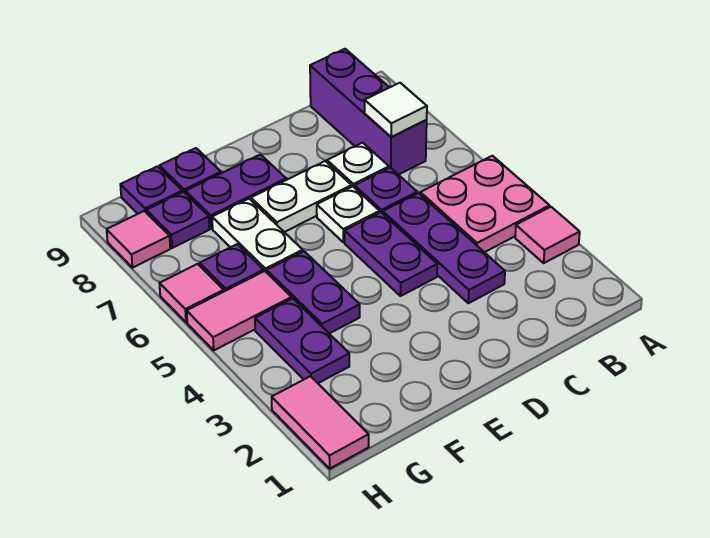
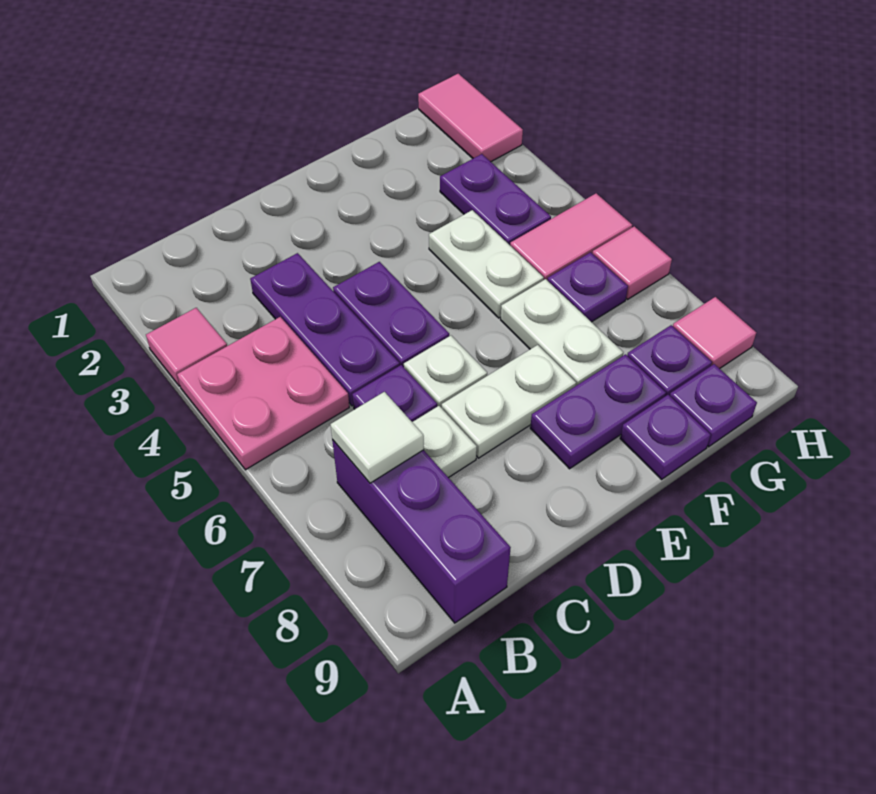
purple 1x2 plate [267,251,360,334] -> white 1x2 plate [429,210,544,318]

